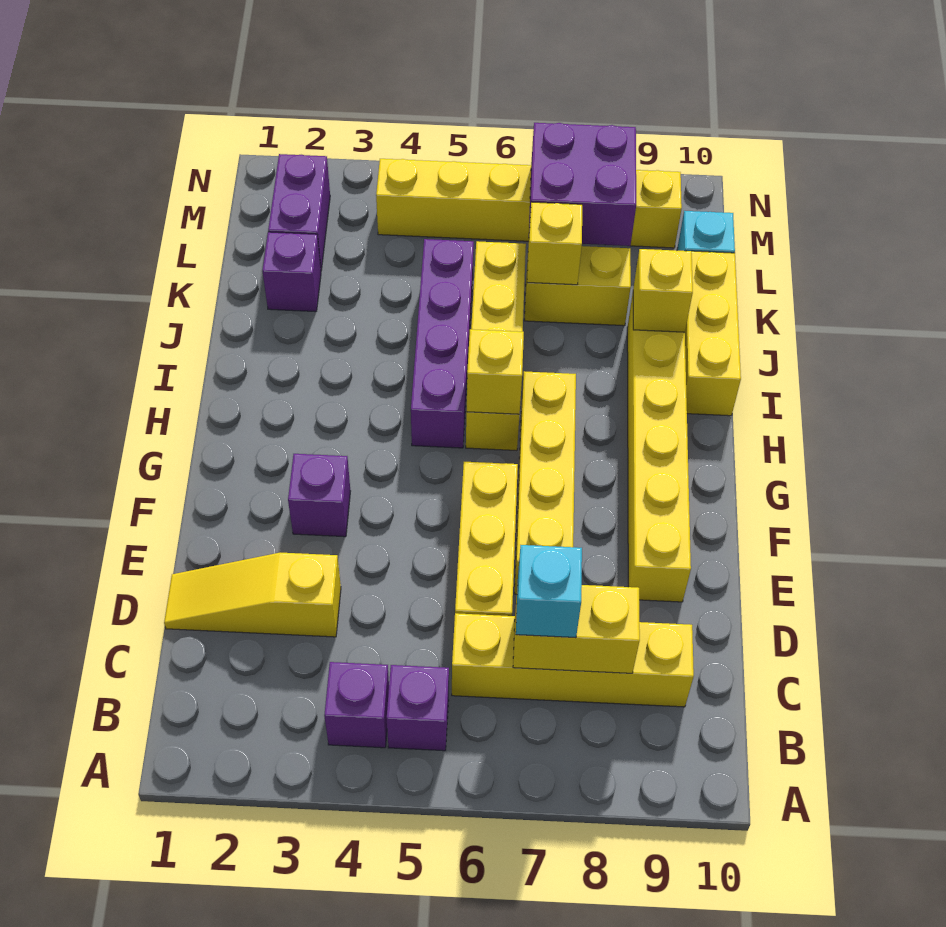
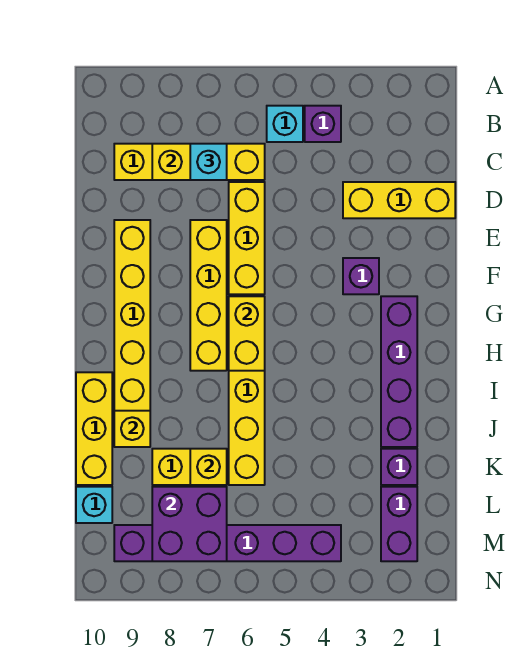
purple 1x1 brick [387,665,449,751] -> cyan 1x1 brick [267,106,303,142]
yellow 1x3 slope [164,553,341,637] -> yellow 1x3 brick [343,182,455,218]
purple 1x4 brick [411,239,474,448] -> purple 1x4 brick moved to [381,296,417,447]
yellow 1x1 brick [467,329,524,414] -> yellow 1x2 brick [229,296,265,371]
yellow 1x6 brick [376,159,682,248] -> purple 1x6 brick [114,525,341,561]

